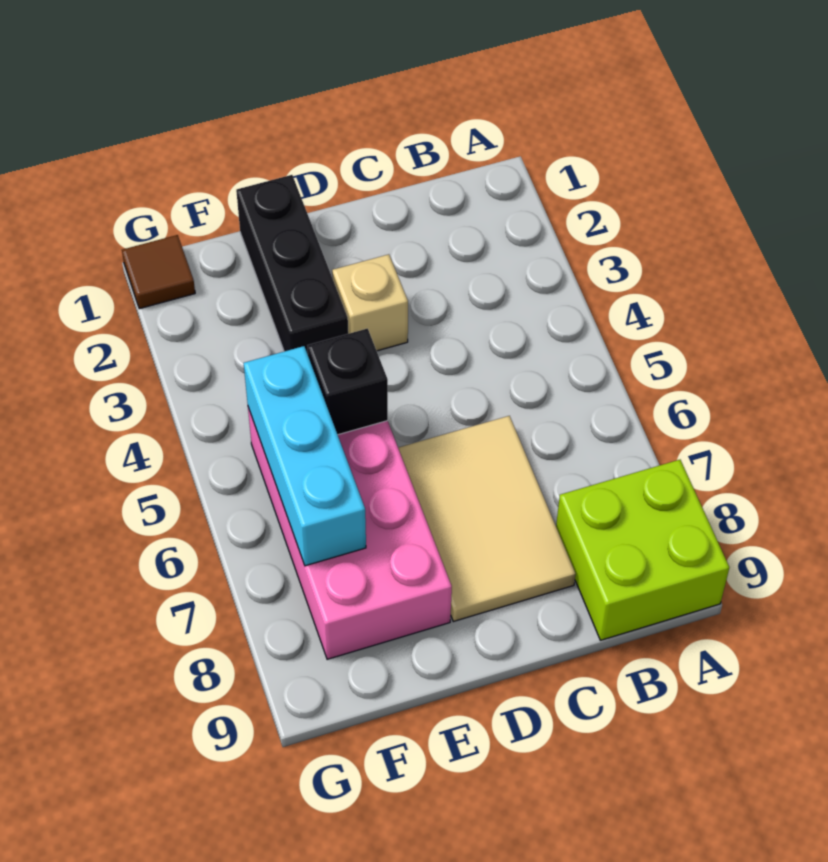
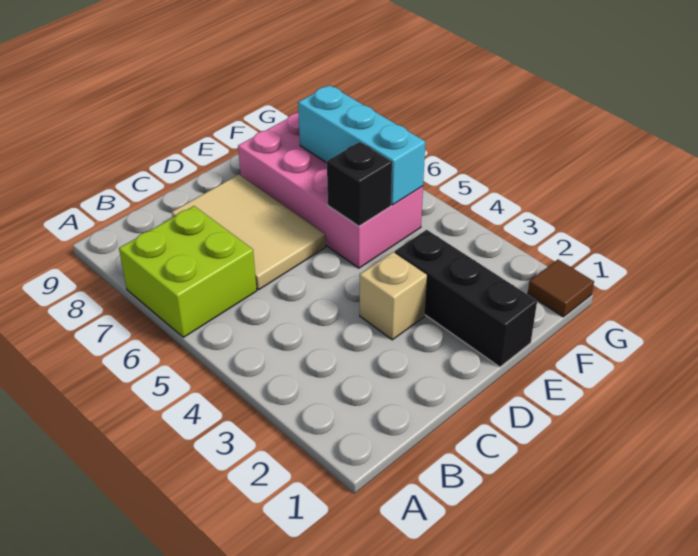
lime 2x2 brick [556,460,729,640] -> lime 2x2 brick moved to [119,206,257,337]

